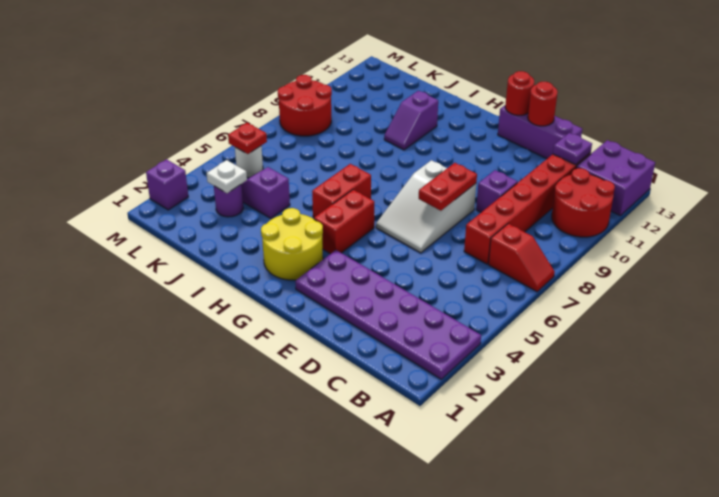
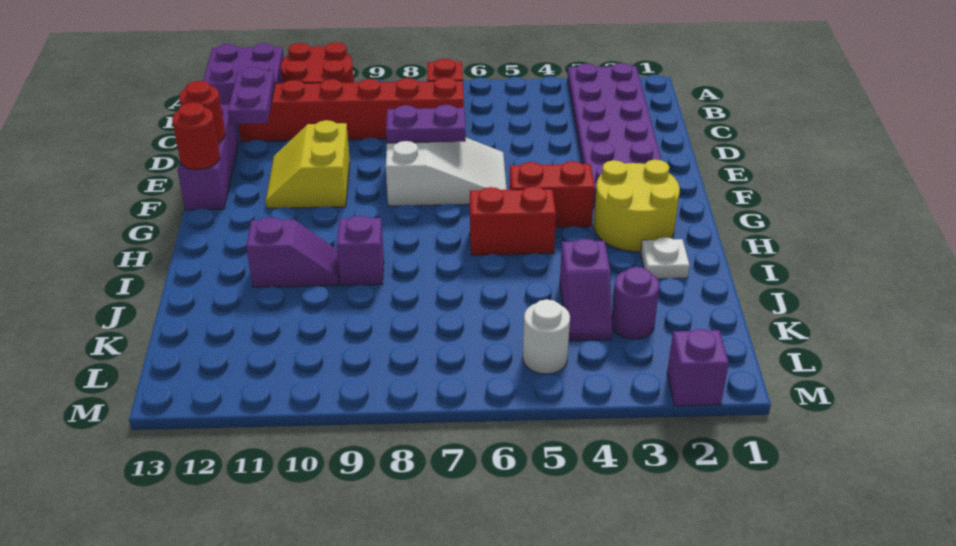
purple 1x1 plate [553,133,592,165] -> purple 1x2 plate [228,67,276,124]
purple 1x1 brick [476,170,517,212] -> purple 1x1 brick moved to [337,216,384,286]
red 1x2 plate [419,163,477,211] -> purple 1x2 plate [386,105,466,143]
none -> yellow 2x2 slope [266,120,350,208]
white 1x1 plate [207,160,247,193] -> white 1x1 plate moved to [641,237,690,279]
red 1x1 plate [228,123,267,154] -> none
red 2x2 round brick [278,75,332,136] -> none

